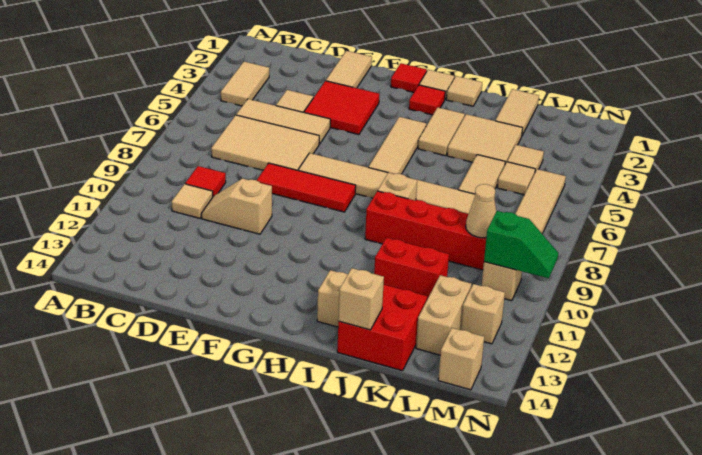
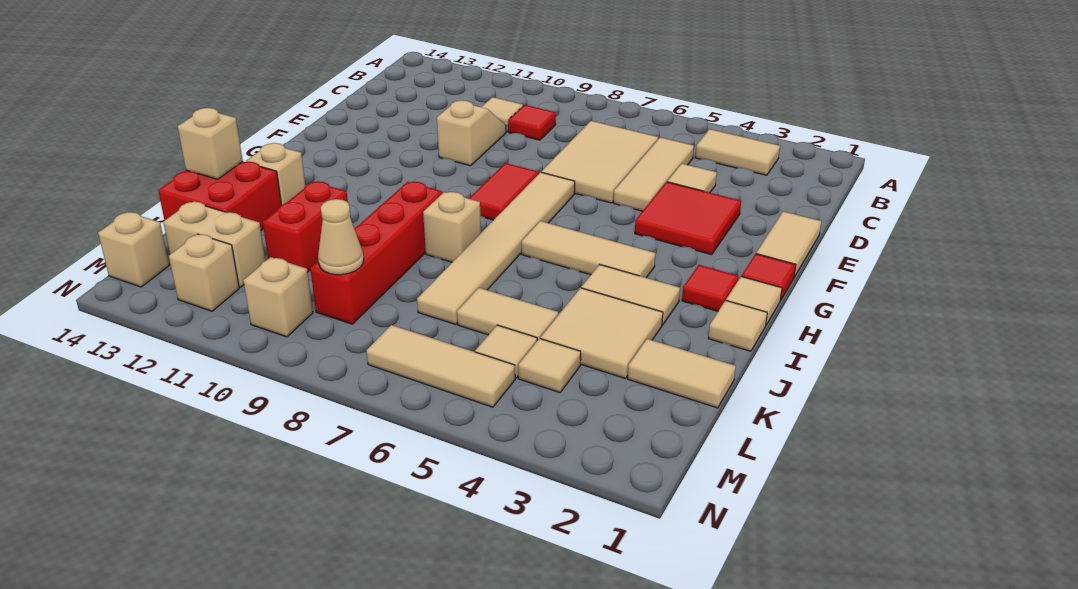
tan 1x2 tile [326,51,372,88] -> tan 1x2 tile turned to [756,211,822,277]
red 1x3 tile [257,163,356,212] -> red 1x2 tile [469,163,539,220]
green 1x2 slope [484,211,558,278] -> none

